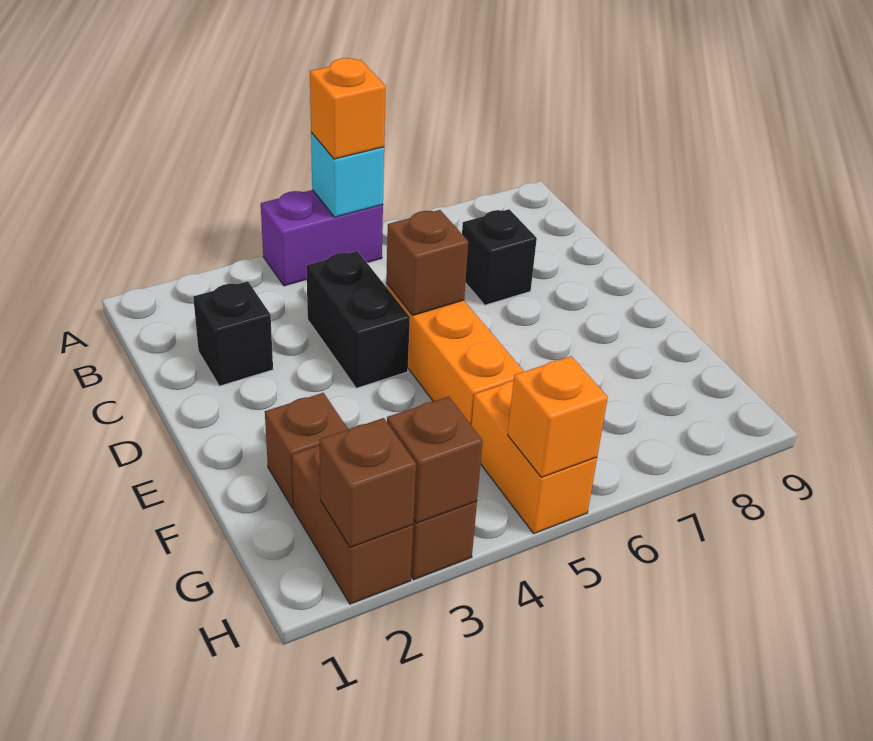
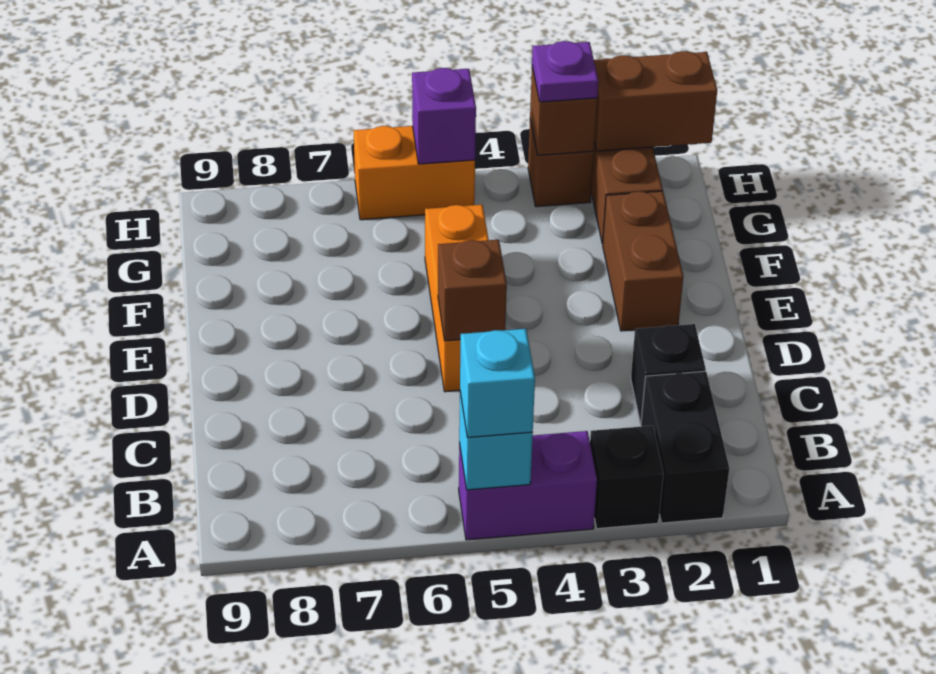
orange 1x1 brick [310,58,386,159] -> cyan 1x1 brick [460,329,535,438]
black 1x2 brick [306,251,410,388] -> black 1x2 brick moved to [641,371,729,523]
black 1x1 brick [462,209,537,305] -> black 1x1 brick moved to [590,426,663,529]
brown 1x1 brick [265,393,348,508] -> brown 1x2 brick [603,191,683,331]
orange 1x2 brick [472,381,597,533] -> orange 1x2 brick turned to [354,126,475,220]
brown 1x1 brick [319,418,416,547] -> brown 1x2 brick [594,51,717,151]
none -> purple 1x1 plate [532,41,598,102]
orange 1x1 brick [508,356,608,477] -> purple 1x1 brick [412,68,476,164]

